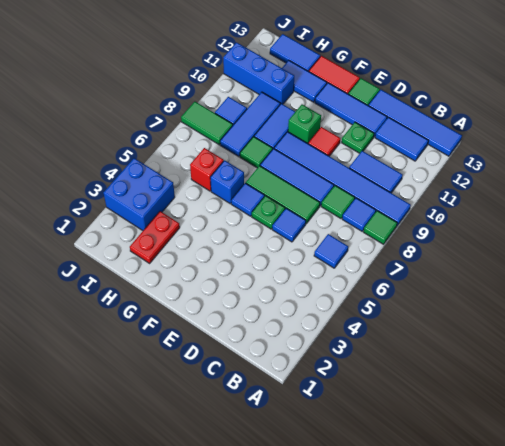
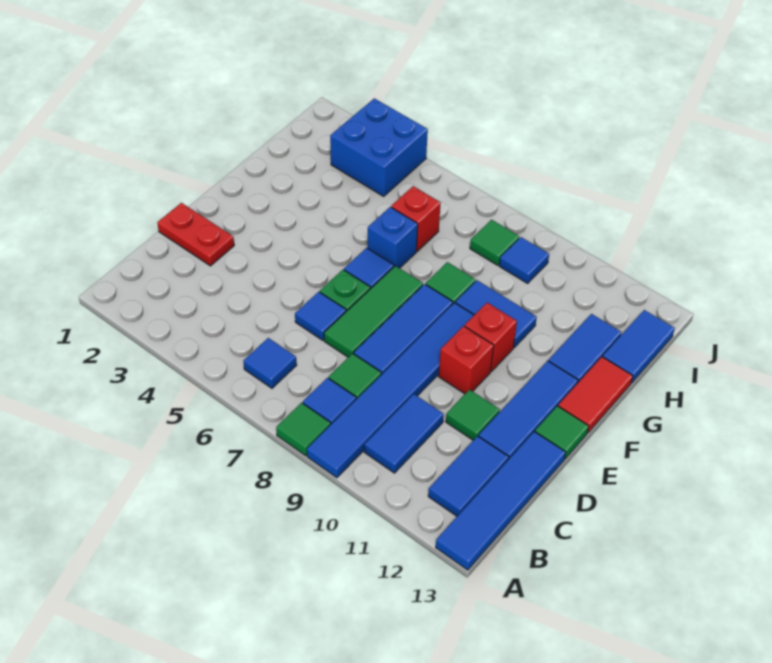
green 1x1 plate [342,122,374,153] -> green 1x1 tile [446,390,500,440]
red 1x1 tile [308,127,340,156] -> red 1x1 brick [439,326,494,394]
green 1x1 brick [288,104,321,143] -> red 1x1 brick [465,303,517,372]
red 1x2 plate [130,211,180,263] -> red 1x2 plate moved to [157,203,234,266]
blue 1x3 tile [220,92,280,157] -> none
blue 1x3 brick [223,42,294,104] -> none
green 1x2 tile [181,102,233,145] -> green 1x1 tile [470,220,519,265]

